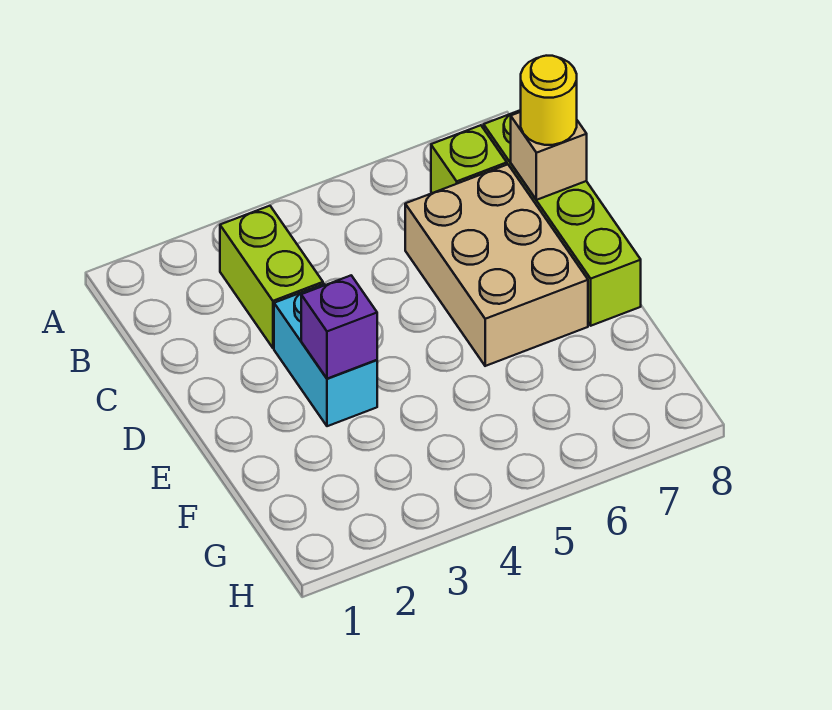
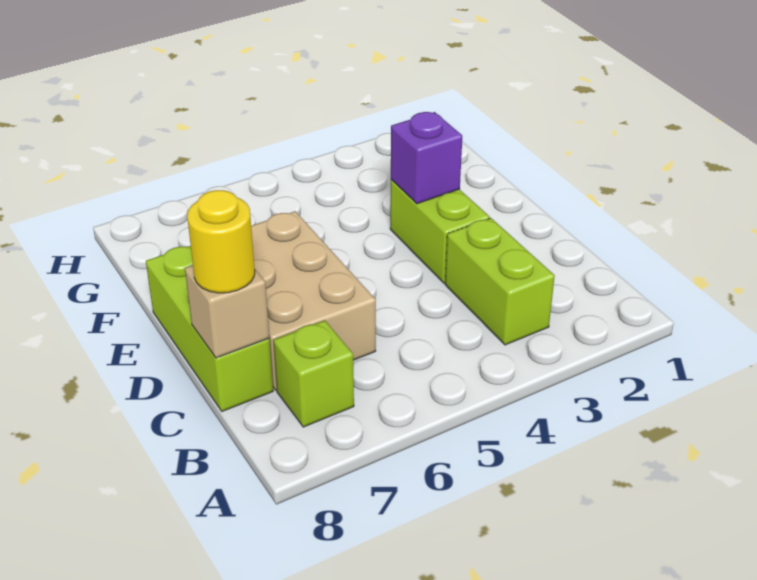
lime 1x4 brick [484,110,641,326] -> lime 1x3 brick [146,246,273,411]
cyan 1x2 brick [274,284,377,426] -> lime 1x2 brick [390,180,490,283]

